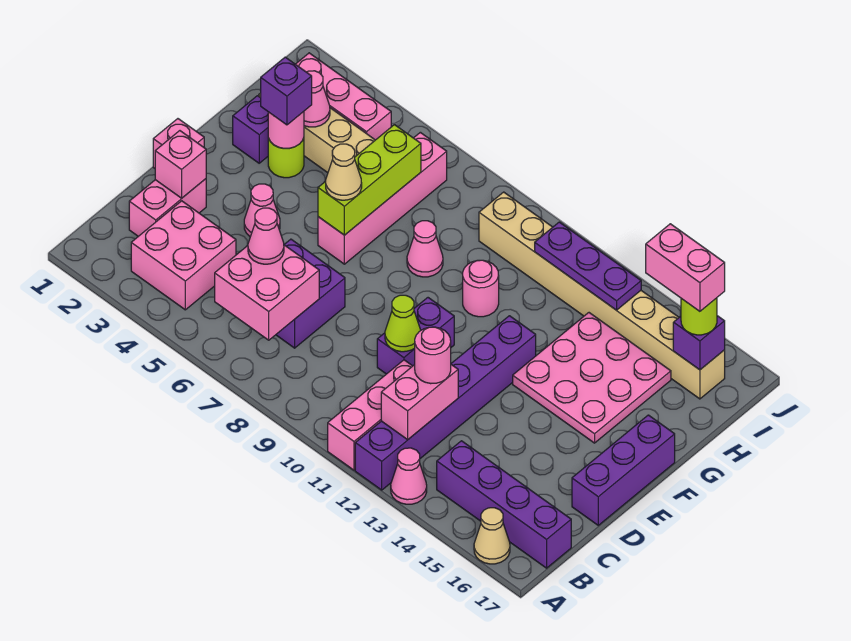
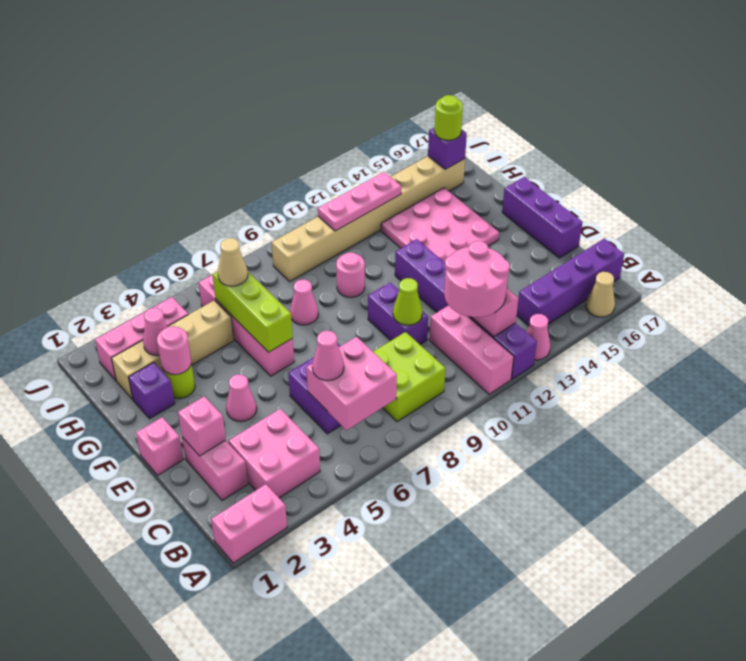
none -> lime 2x2 brick [373,332,445,422]
pink 1x1 round brick [415,327,451,384] -> pink 2x2 round brick [444,241,510,317]
tan 1x1 cone [326,144,362,200] -> tan 1x1 cone moved to [218,238,248,286]
purple 1x1 brick [261,57,312,125] -> none
purple 1x3 plate [535,222,641,310] -> pink 1x3 plate [318,172,401,231]
pink 1x2 brick [646,224,725,311] -> pink 1x2 brick moved to [211,484,287,563]

